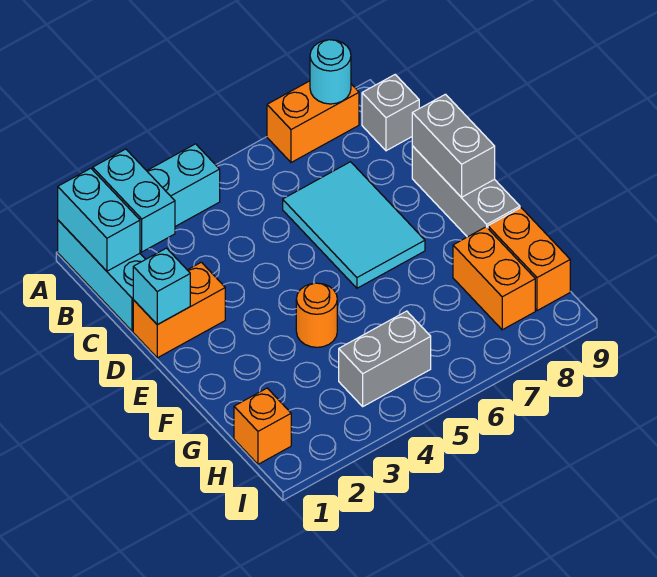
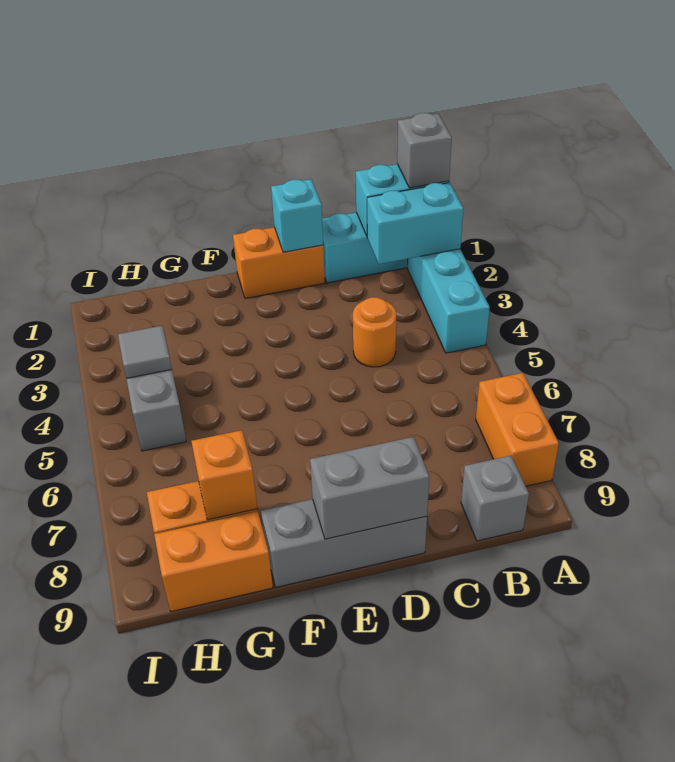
none -> grey 1x1 brick [397,113,452,188]
cyan 1x1 round brick [310,40,351,104] -> none
cyan 2x3 tile [283,162,425,288] -> none
orange 1x2 brick [133,262,225,358] -> orange 1x2 brick turned to [233,227,325,299]
orange 1x1 round brick [296,283,337,347] -> orange 1x1 round brick moved to [353,297,396,367]
orange 1x1 brick [234,388,291,464] -> orange 1x1 brick moved to [191,430,257,520]
none -> grey 1x1 tile [118,326,172,378]

